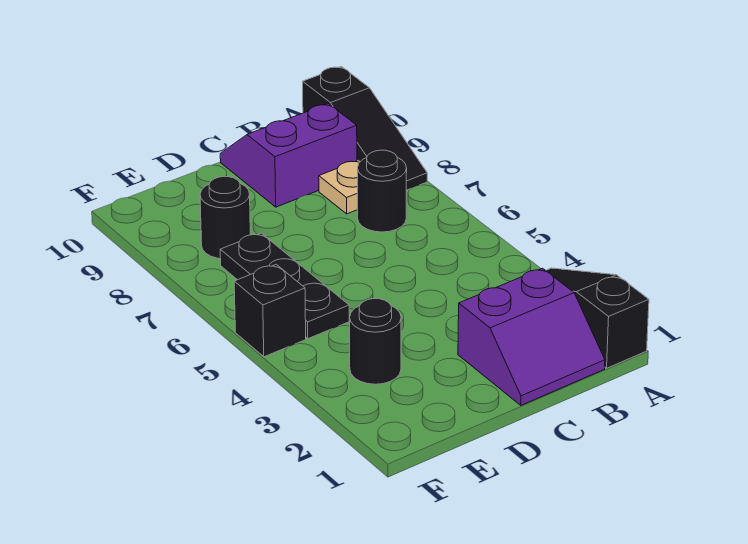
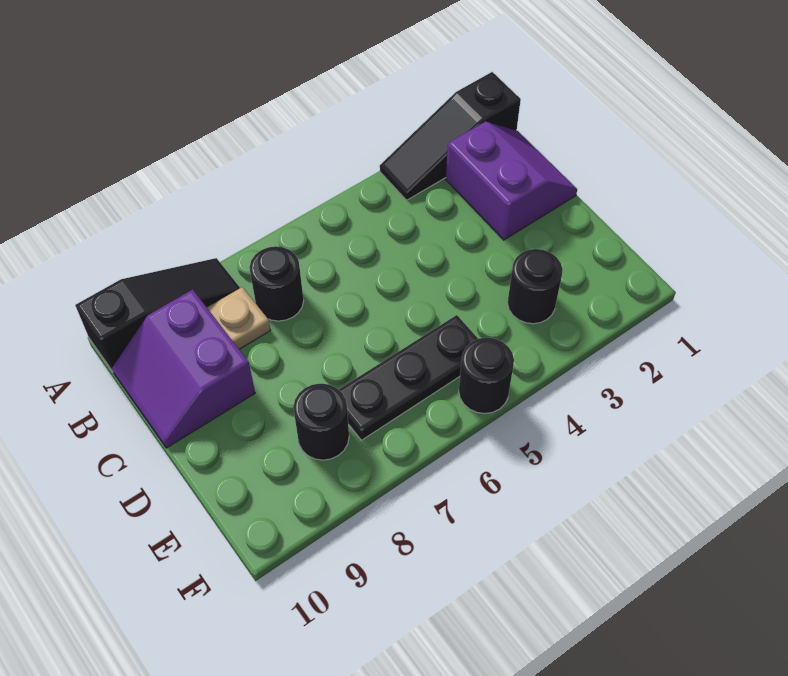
black 1x1 brick [234,264,306,357] -> black 1x1 round brick [459,337,514,414]

